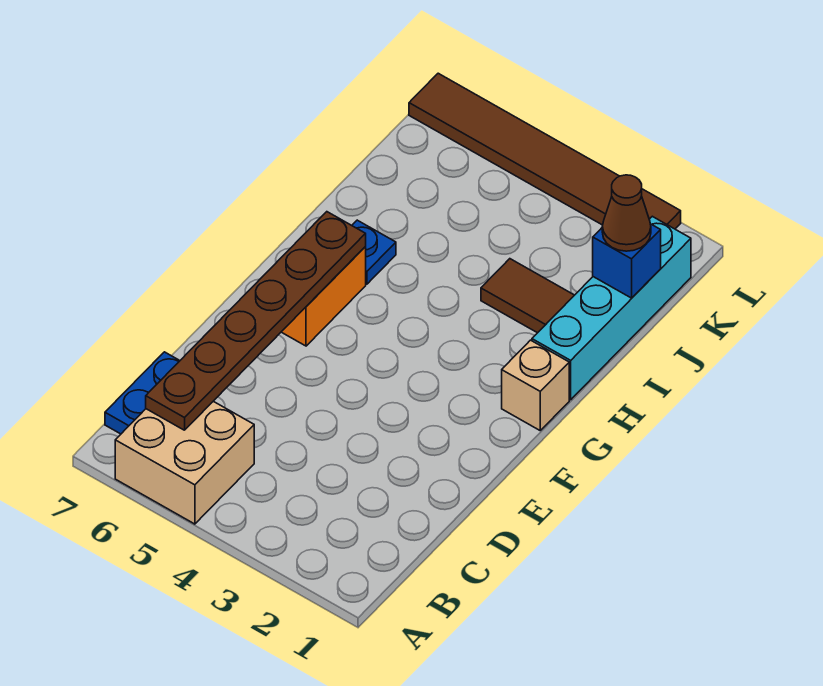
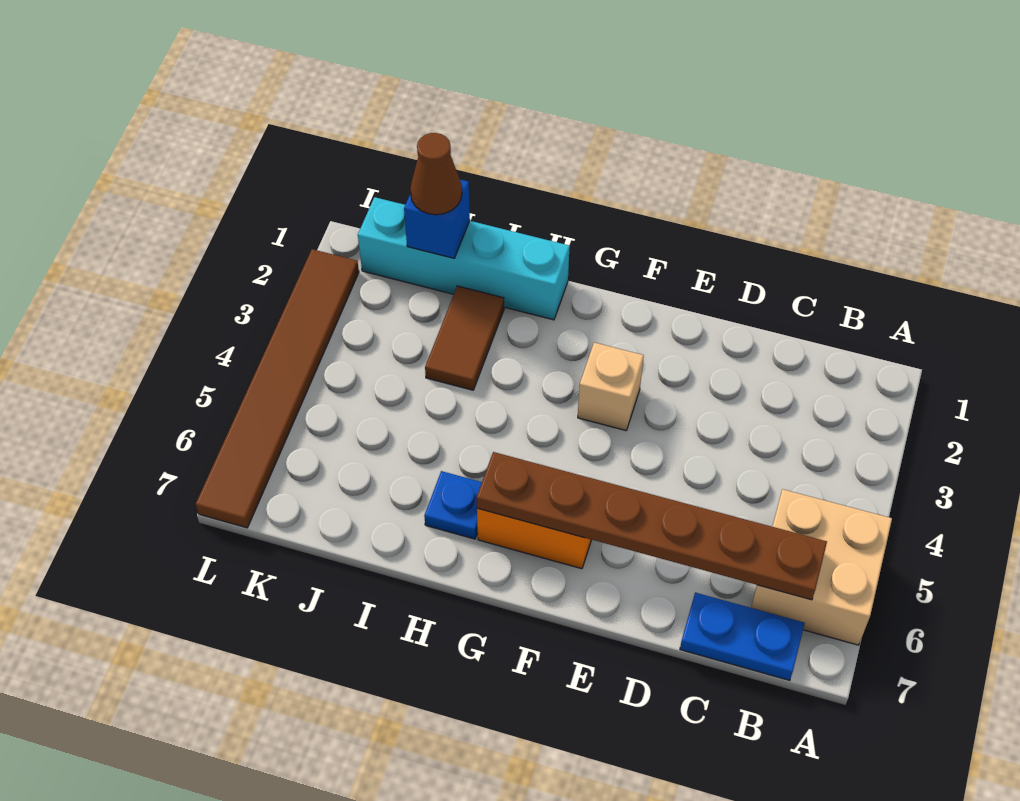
tan 1x1 brick [502,340,569,430] -> tan 1x1 brick moved to [578,342,644,431]

